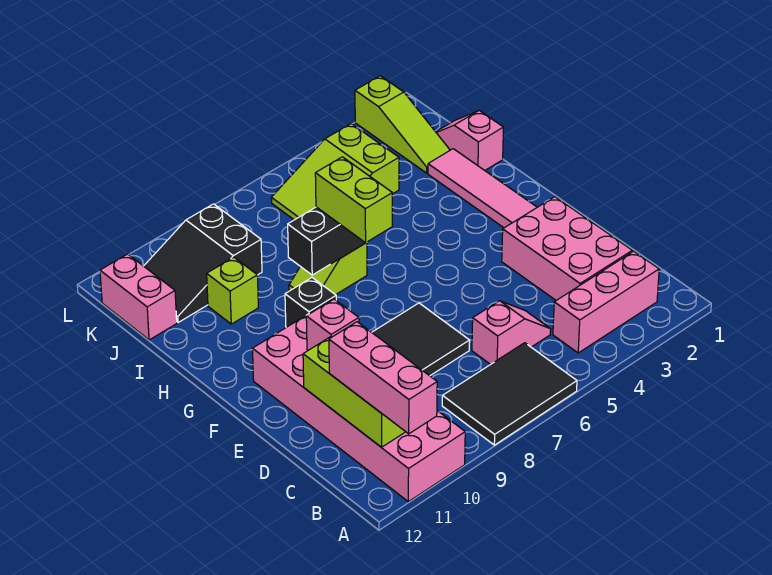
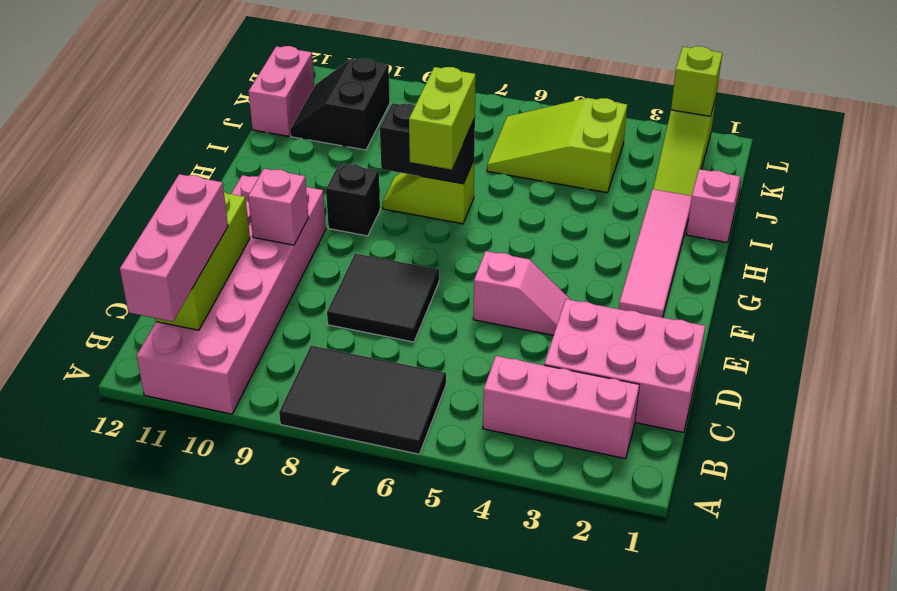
pink 2x3 brick [502,197,632,300] -> pink 2x3 brick turned to [544,299,705,432]
pink 1x2 slope [472,301,551,365] -> pink 1x2 slope moved to [473,251,571,335]
lime 1x1 brick [207,257,258,324] -> lime 1x1 brick moved to [671,46,722,116]
black 2x3 slope [144,204,262,323] -> black 2x2 slope [290,59,390,150]

